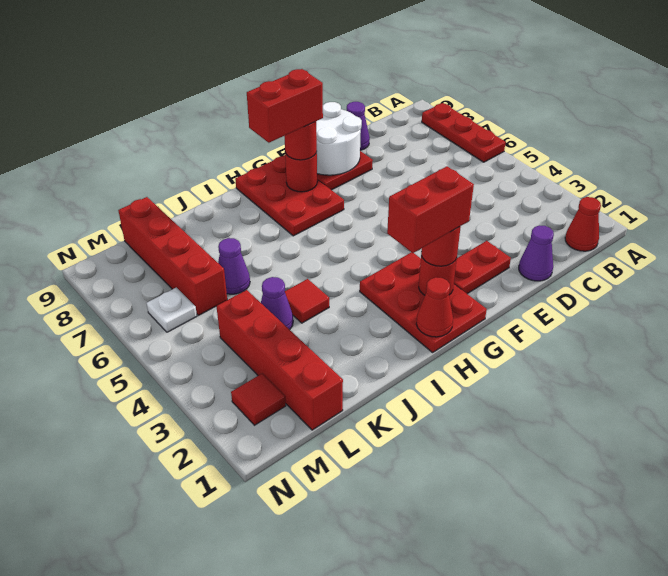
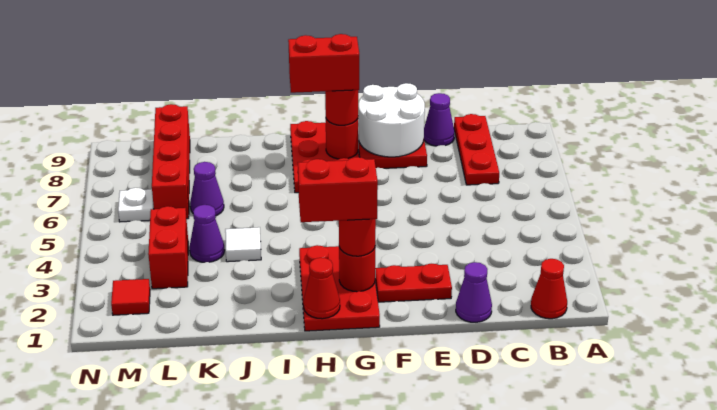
red 1x3 plate [422,103,506,162] -> red 1x3 plate moved to [454,114,499,185]
red 1x1 tile [285,279,329,323] -> white 1x1 tile [225,227,261,262]
red 1x4 brick [216,290,343,430] -> red 1x2 brick [148,206,188,289]

